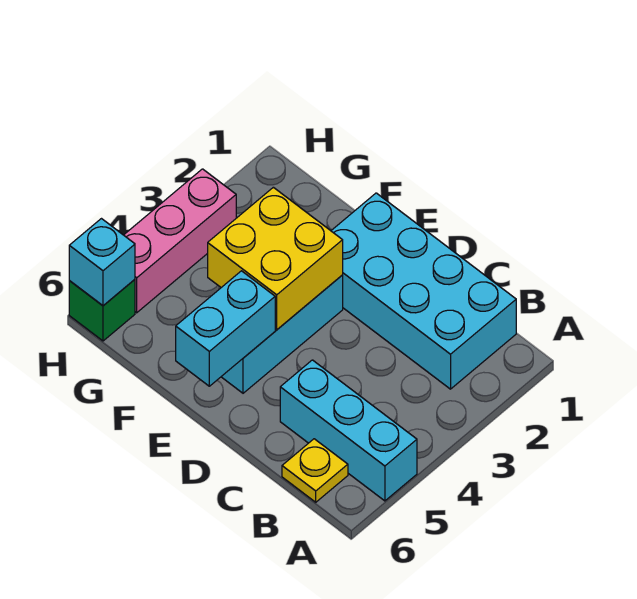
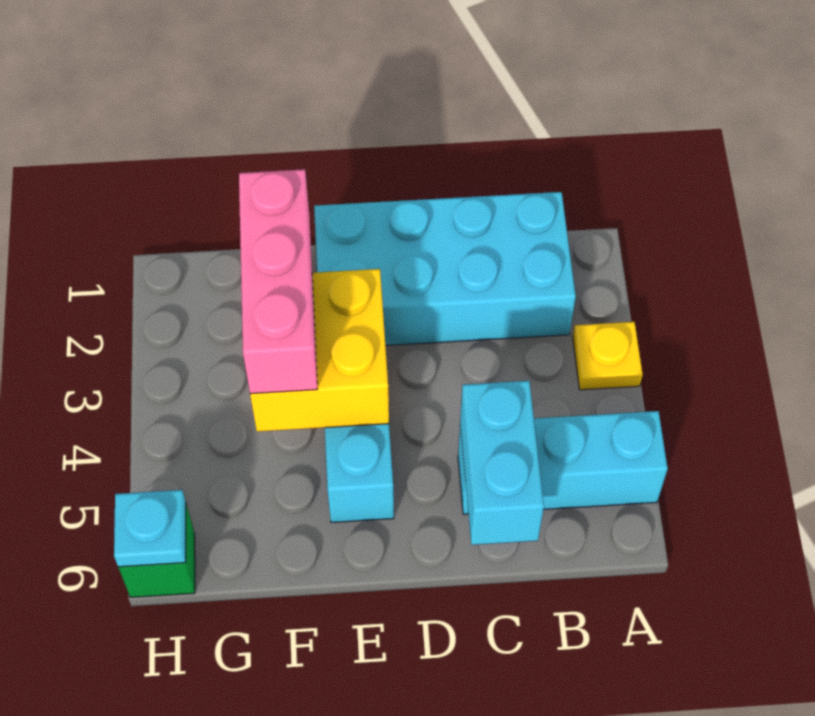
yellow 1x1 plate [282,439,348,502] -> yellow 1x1 plate moved to [573,322,643,390]
cyan 1x2 brick [176,271,275,386] -> cyan 1x2 brick moved to [460,381,544,545]
pink 1x3 brick [124,169,236,313] -> pink 1x3 brick moved to [239,169,317,394]
cyan 1x1 brick [69,219,135,306] -> cyan 1x1 plate [114,490,186,567]

